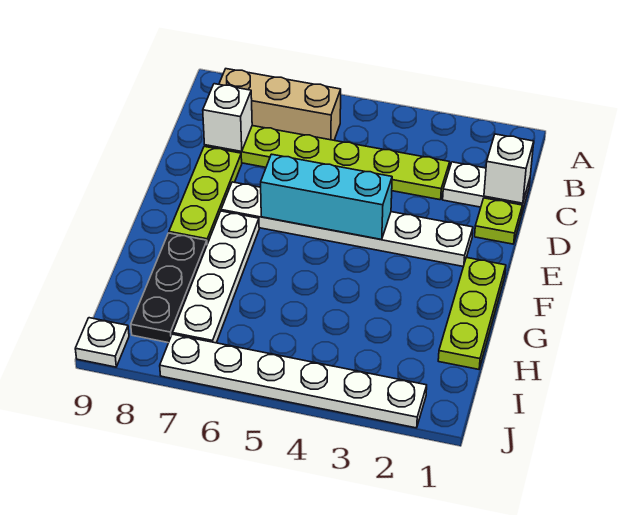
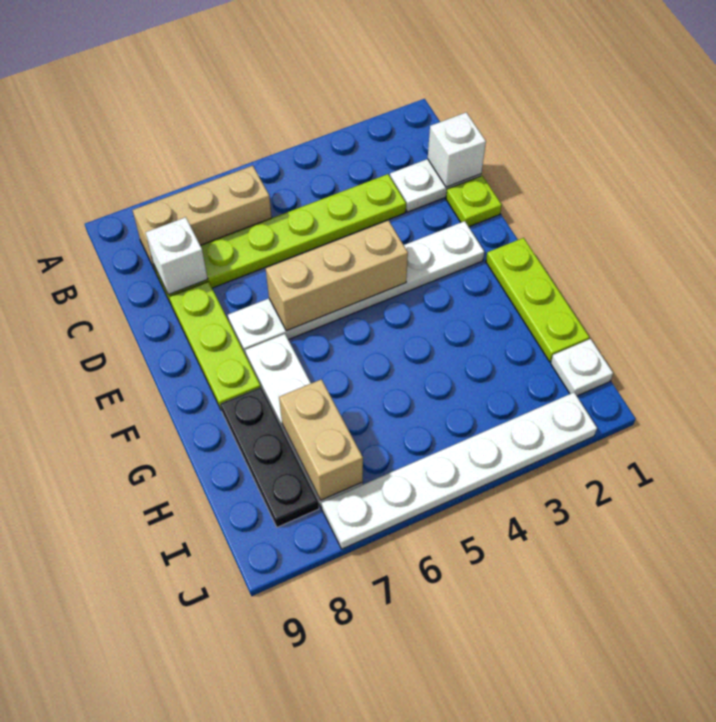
cyan 1x3 brick [261,154,392,240] -> tan 1x3 brick [266,220,408,331]
none -> tan 1x2 brick [279,379,363,500]
white 1x1 plate [75,318,129,367] -> white 1x1 plate moved to [551,339,613,396]

